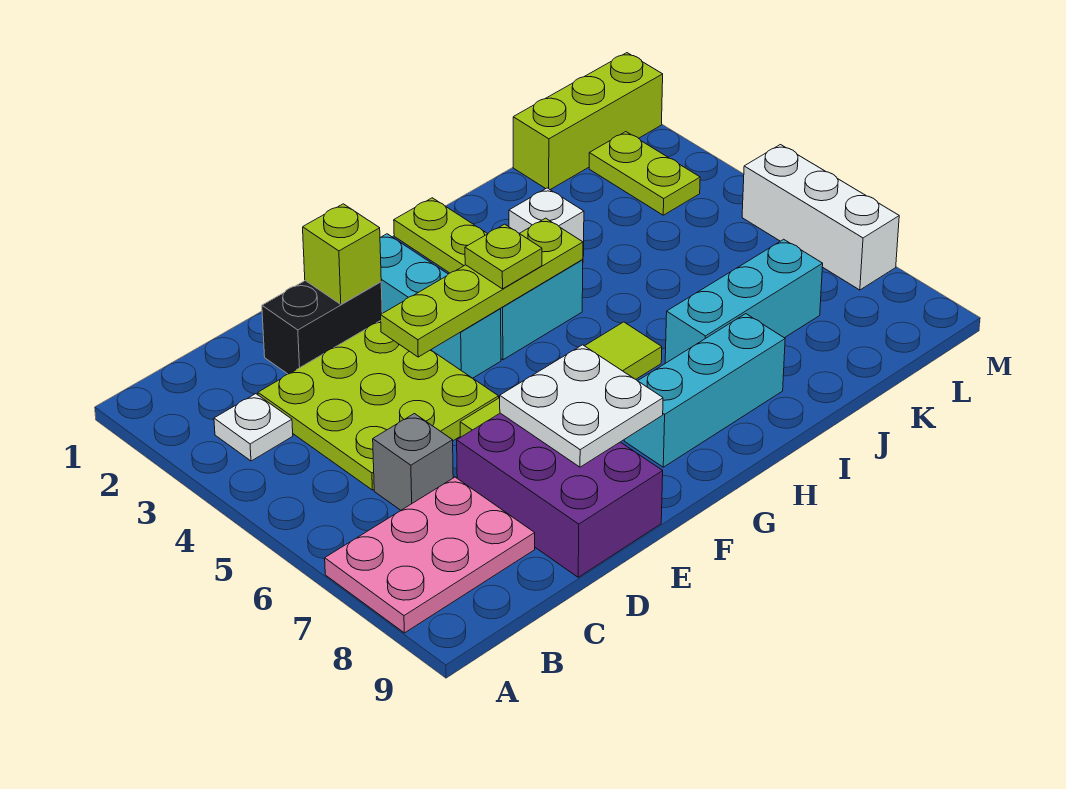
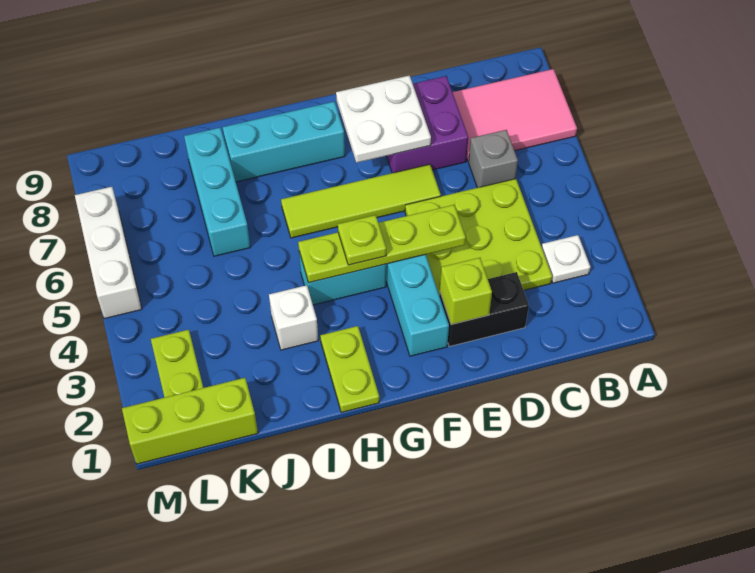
pink 2x3 plate [325,477,535,633] -> pink 2x3 tile [453,69,577,162]
purple 2x3 brick [457,413,663,577] -> purple 2x2 brick [387,76,468,173]
cyan 1x3 brick [665,239,823,363] -> cyan 1x3 brick turned to [184,128,250,256]

